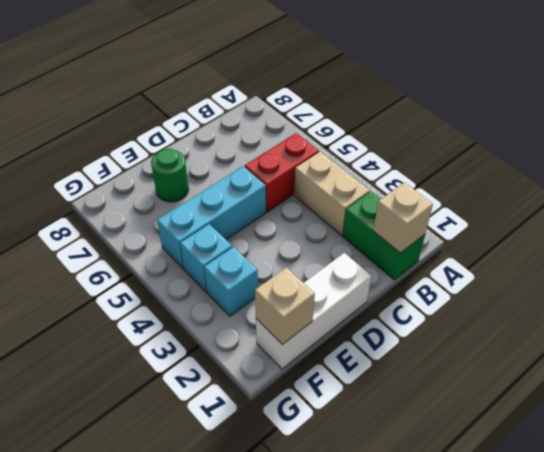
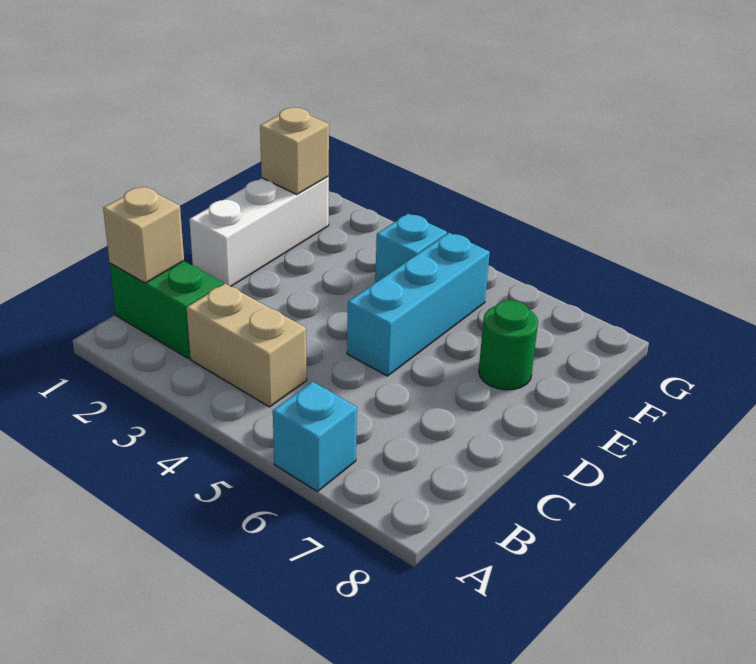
red 1x2 brick [245,133,319,212] -> none
cyan 1x1 brick [204,247,258,316] -> cyan 1x1 brick moved to [273,382,357,491]

